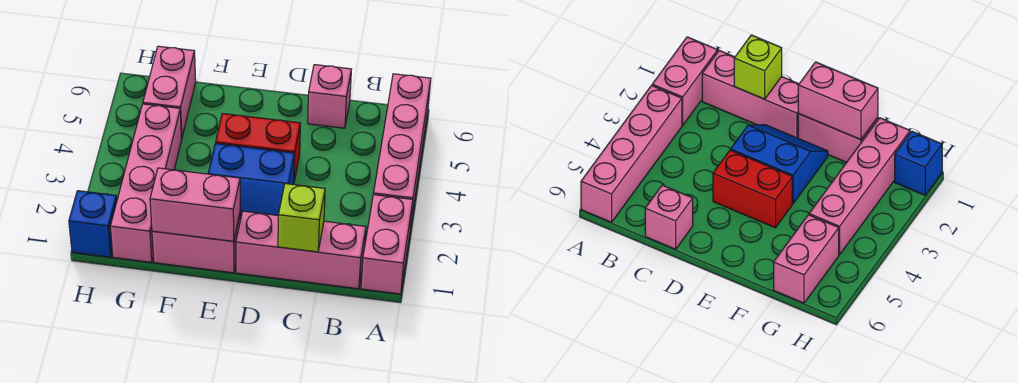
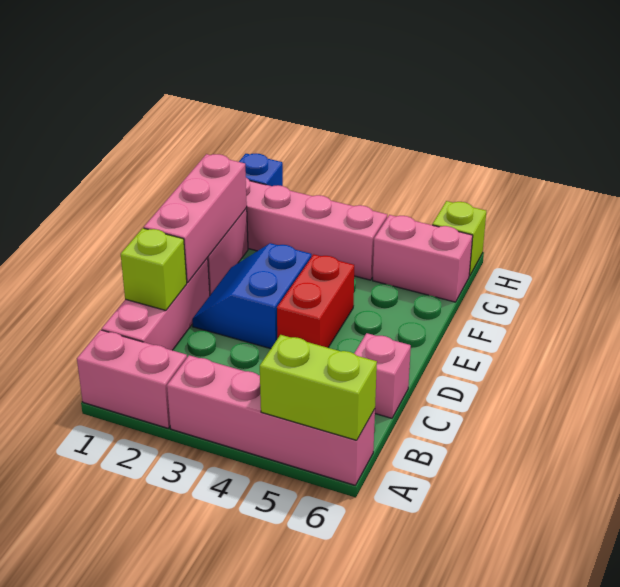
none -> lime 1x2 brick [260,335,377,440]
pink 1x2 brick [150,168,240,241] -> pink 1x3 brick [144,154,247,283]
none -> lime 1x1 brick [432,201,486,276]

